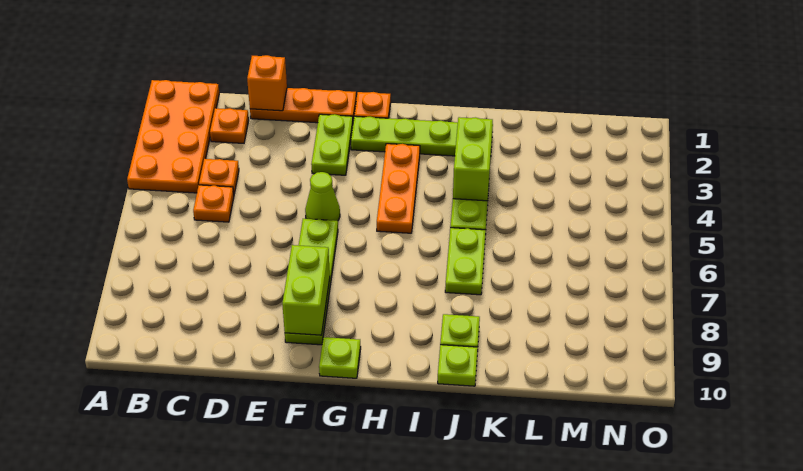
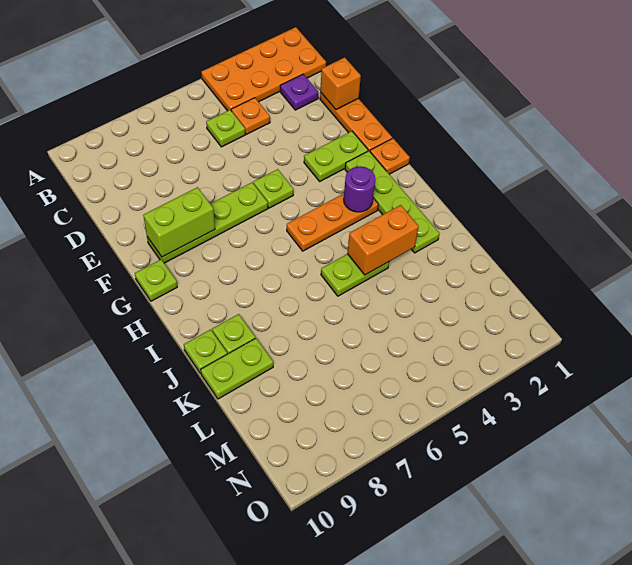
orange 1x1 plate [210,108,249,143] -> purple 1x1 plate [280,74,318,110]
orange 1x1 plate [193,185,234,222] -> lime 1x1 plate [206,110,245,147]
lime 1x1 cone [305,172,340,221] -> lime 1x1 plate [253,169,293,208]
none -> purple 1x1 round brick [344,166,375,212]
lime 1x2 brick [453,117,493,201] -> orange 1x2 brick [348,205,419,275]
lime 1x2 plate [445,228,486,295] -> lime 1x2 plate moved to [201,338,273,399]

